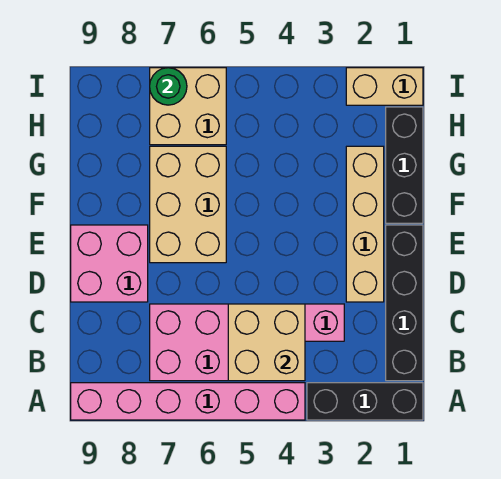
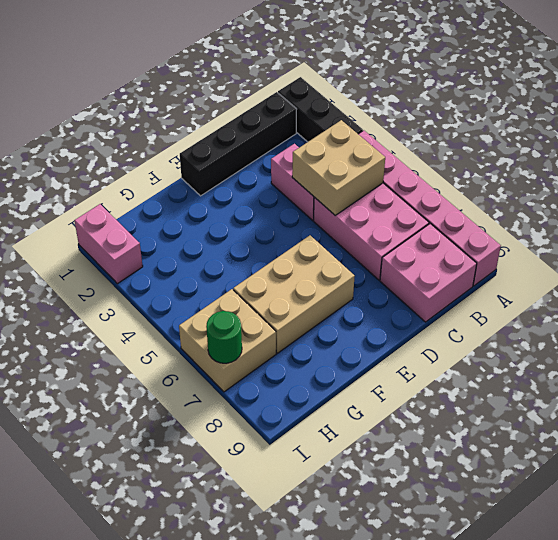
tan 1x4 brick [346,146,384,302] -> none
pink 2x2 brick [71,225,148,302] -> pink 2x2 brick moved to [380,224,477,322]
black 1x3 brick [386,107,423,223] -> none
tan 1x2 brick [346,68,423,105] -> pink 1x2 brick [74,204,143,284]

